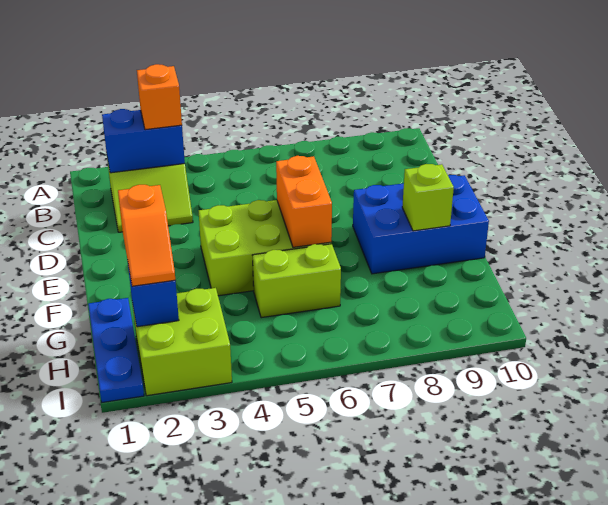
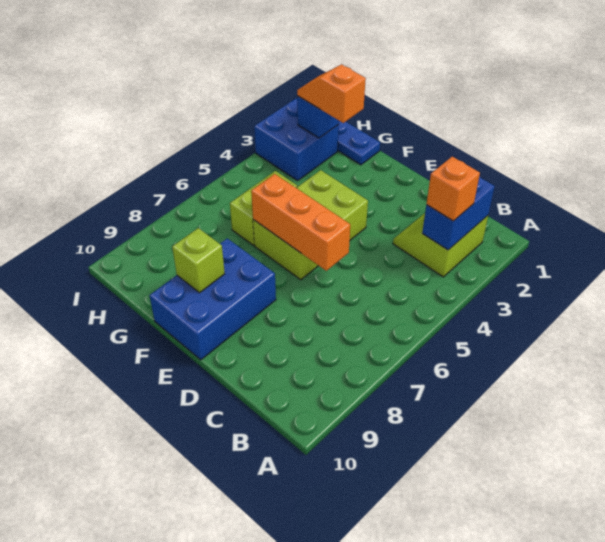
orange 1x2 brick [276,156,332,247] -> orange 1x3 brick [251,174,350,271]
lime 2x2 brick [132,288,232,396] -> blue 2x2 brick [254,99,339,181]

